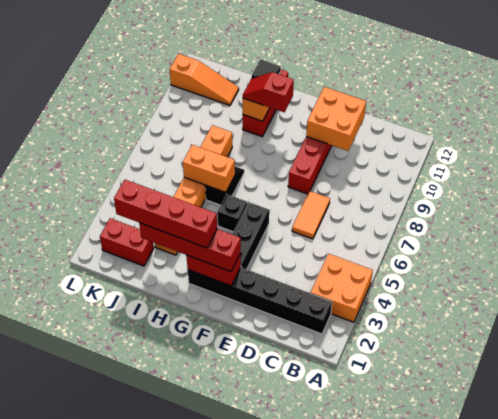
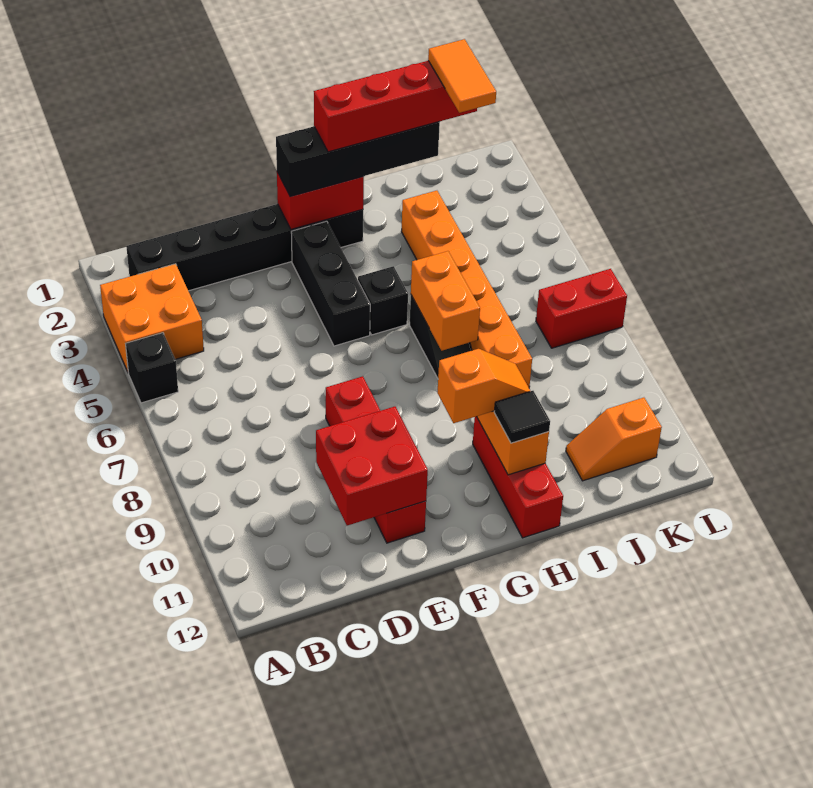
none -> black 1x1 brick [126,333,178,403]
orange 1x2 tile [292,191,330,239] -> orange 1x2 tile moved to [428,39,496,113]
orange 2x2 brick [306,87,366,151] -> red 2x2 brick [316,407,428,526]
red 1x4 brick [139,223,241,272] -> black 1x4 brick [276,122,440,197]
red 1x2 slope [243,72,294,112] -> orange 1x2 slope [438,349,530,423]
orange 1x2 brick [183,145,235,193] -> orange 1x2 brick turned to [411,251,480,351]
red 1x2 brick [100,218,154,266] -> red 1x2 brick moved to [536,269,627,348]
orange 1x3 slope [170,54,239,105] -> orange 1x2 slope [566,398,662,481]

